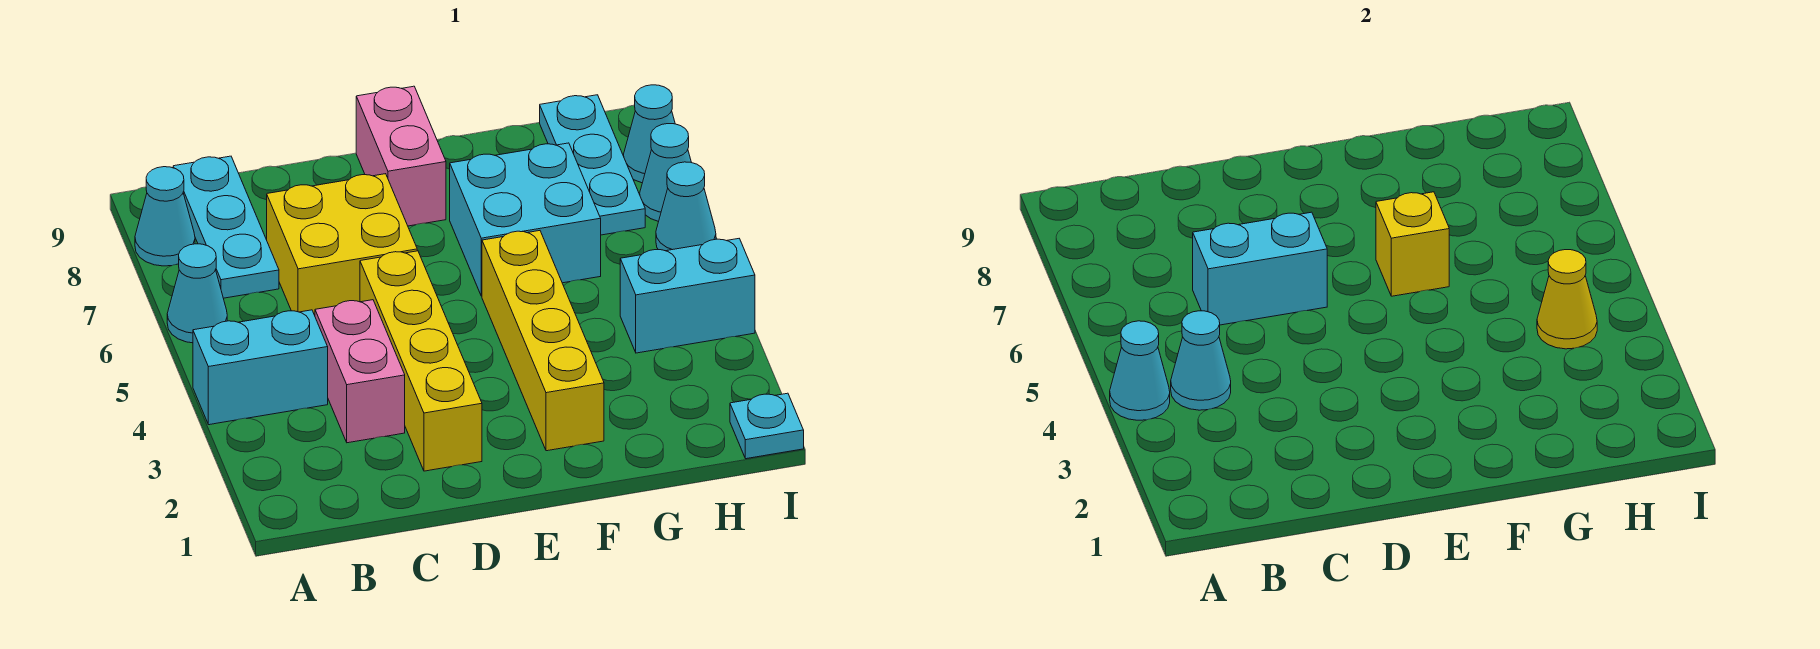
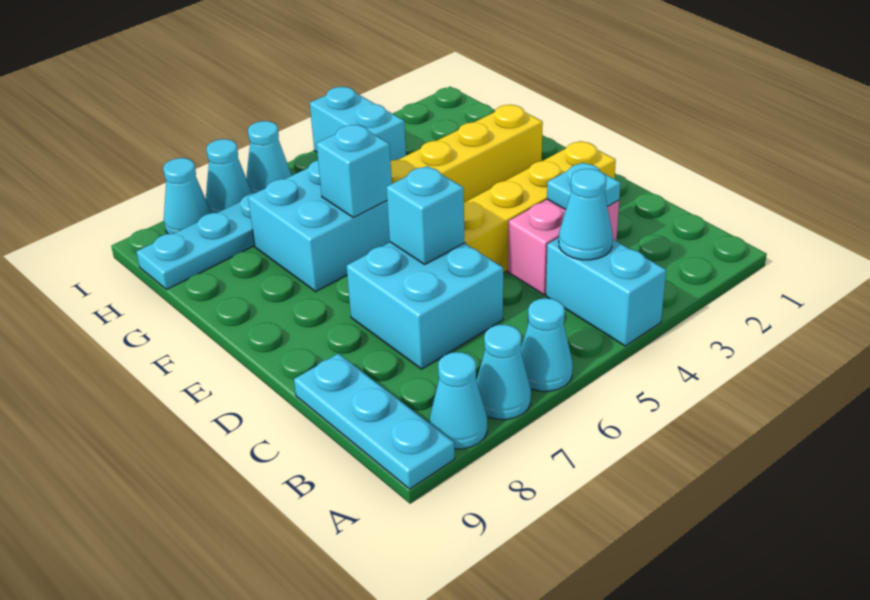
cyan 1x1 cone [1110,321,1170,420] -> cyan 1x1 cone moved to [477,325,531,420]
cyan 1x3 plate [173,156,279,298] -> cyan 1x3 plate turned to [294,354,455,489]
yellow 2x2 brick [267,174,417,315] -> cyan 2x2 brick [347,242,503,369]
cyan 1x2 brick [1193,212,1327,325] -> cyan 1x1 brick [386,166,465,264]
pink 1x2 brick [356,86,446,226] -> none
yellow 1x1 brick [1376,192,1449,296] -> cyan 1x1 brick [317,124,392,217]
yellow 1x1 cone [1537,250,1597,349] -> none
cyan 1x1 plate [730,393,804,459] -> cyan 1x1 plate moved to [547,163,621,210]

